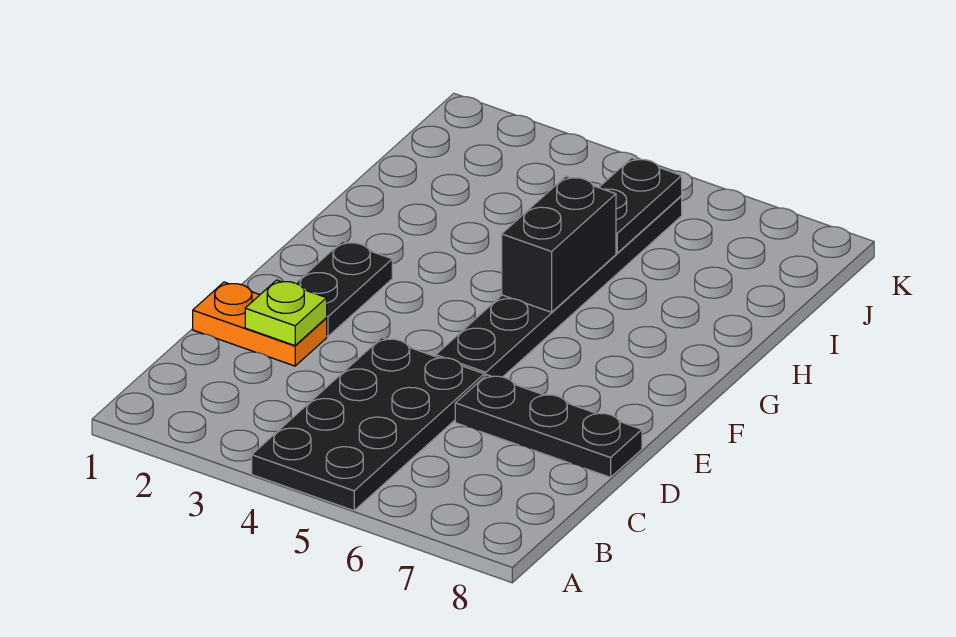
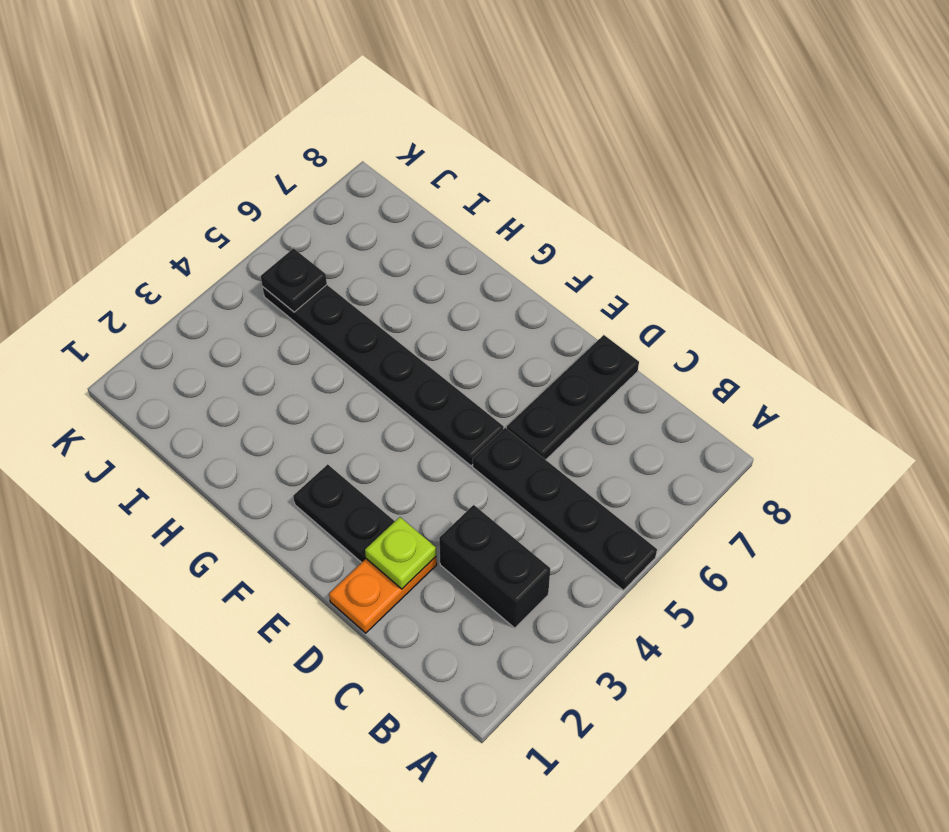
black 2x4 plate [252,338,484,511] -> black 1x4 plate [473,428,657,590]
black 1x2 brick [502,176,616,312] -> black 1x2 brick moved to [439,505,550,628]
black 1x2 plate [599,158,682,253] -> black 1x1 plate [261,248,327,312]

